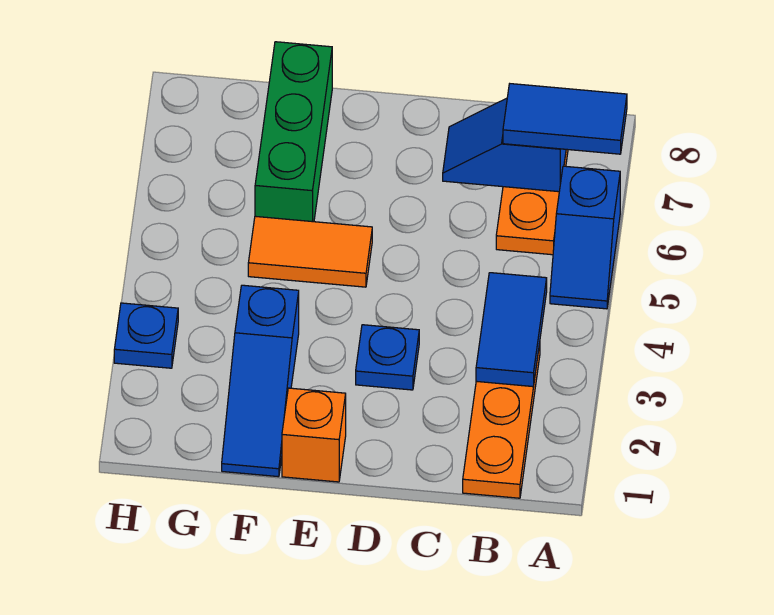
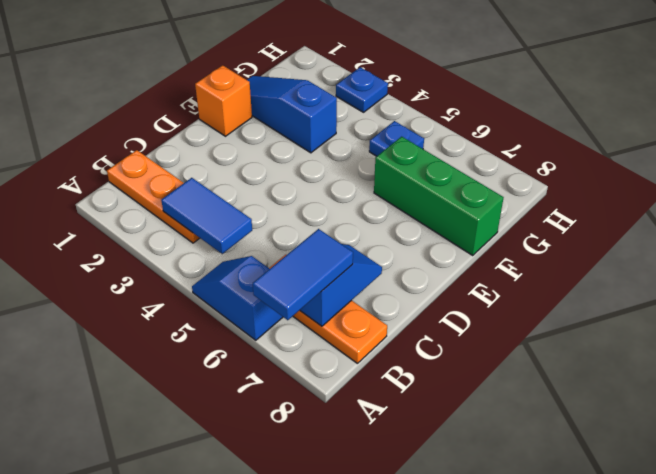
blue 1x1 plate [356,325,419,390] -> blue 1x1 plate moved to [369,121,424,156]
orange 1x2 tile [248,216,372,287] -> none

